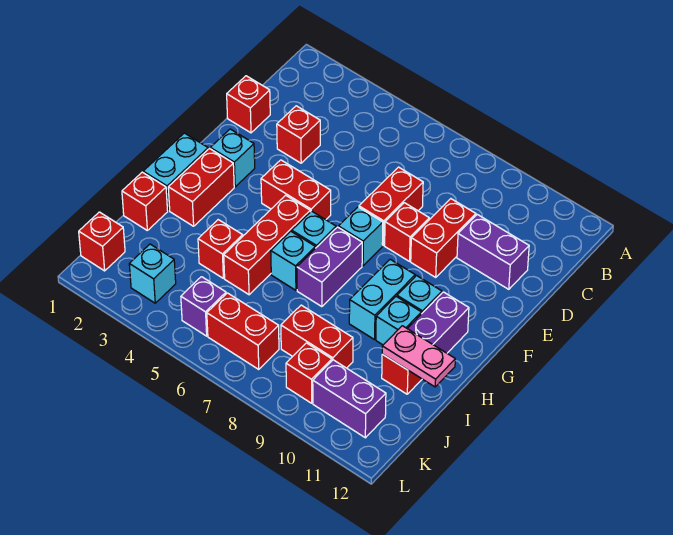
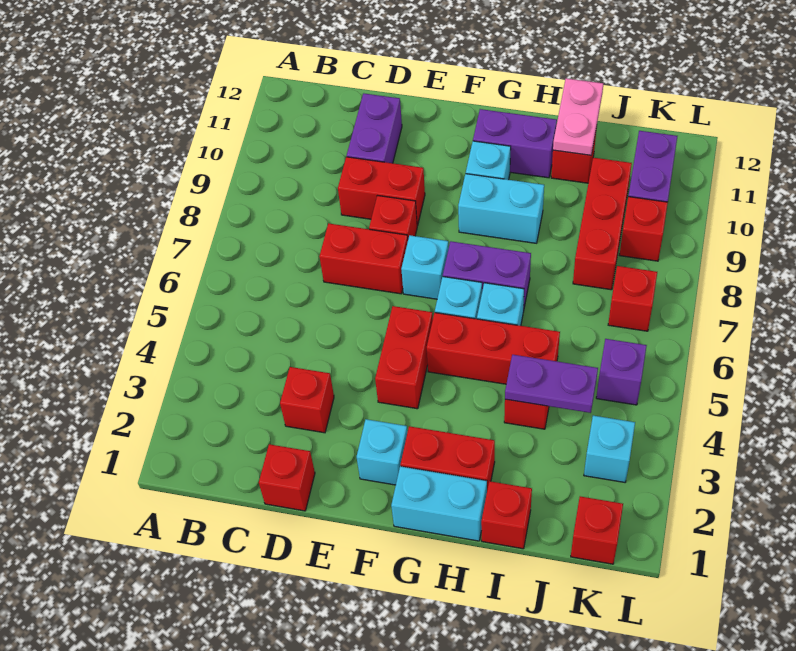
cyan 1x1 brick [376,297,421,345] -> none
none -> purple 1x2 plate [505,355,598,413]
red 1x2 brick [281,305,353,368] -> red 1x3 brick [573,158,632,290]
red 1x2 brick [207,293,279,369] -> red 1x1 brick [608,266,657,331]

